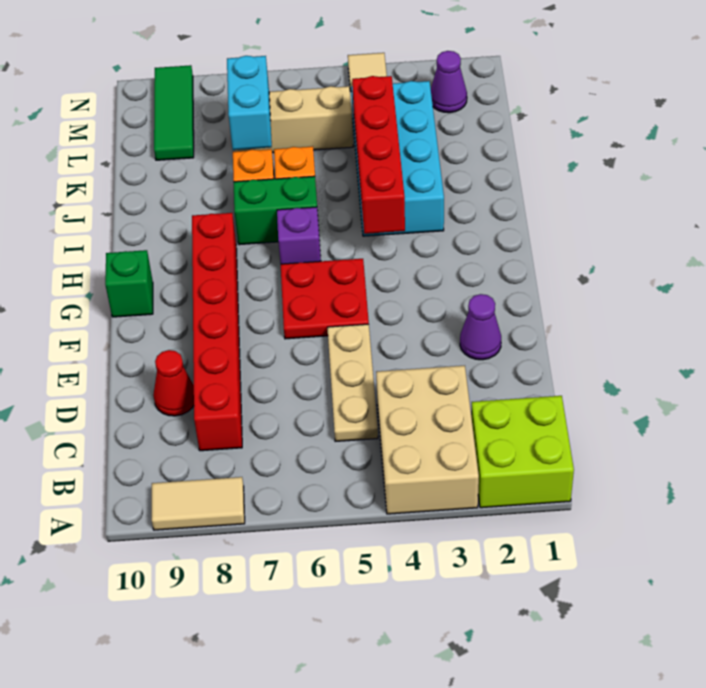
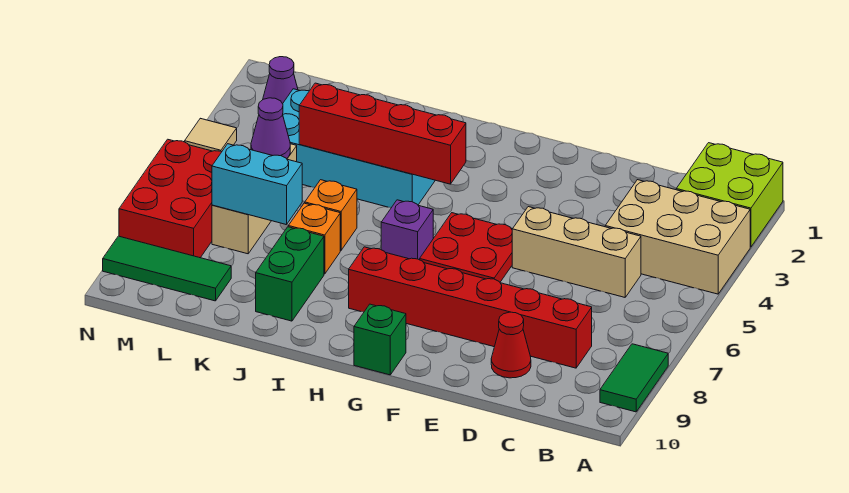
tan 1x2 tile [152,477,245,530] -> green 1x2 tile [600,344,668,412]
tan 1x3 plate [327,324,378,441] -> tan 1x3 brick [512,207,641,297]
purple 1x1 cone [460,294,501,360] -> purple 1x1 cone moved to [251,98,290,159]
green 1x2 brick [234,176,317,245] -> green 1x2 brick moved to [256,227,324,321]
none -> red 2x3 brick [119,139,221,258]

